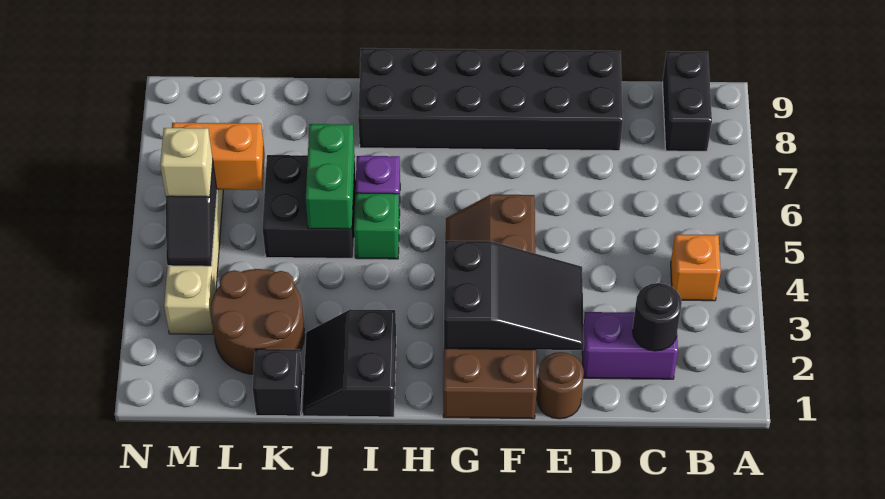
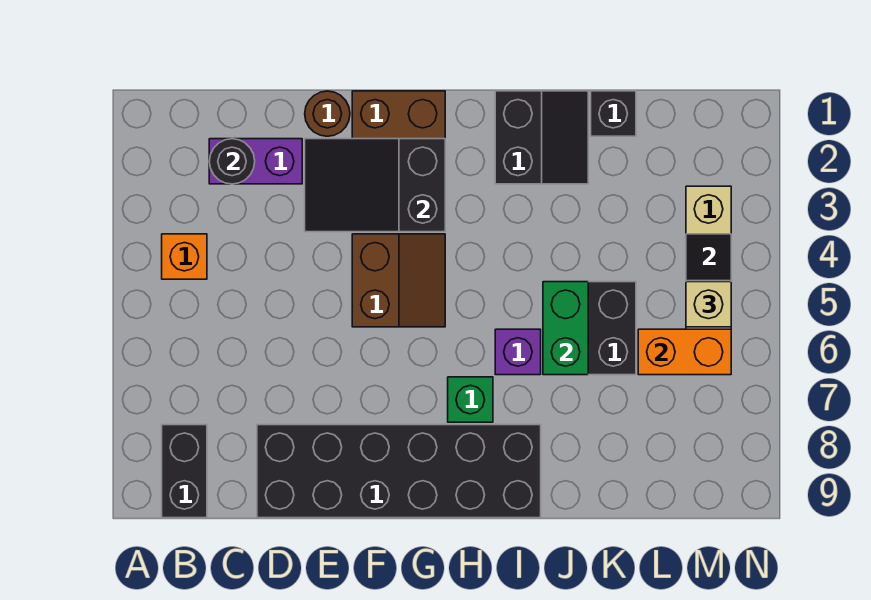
green 1x1 brick [354,193,399,259] -> green 1x1 brick moved to [448,377,493,422]
brown 2x2 round brick [211,269,305,374] -> none

